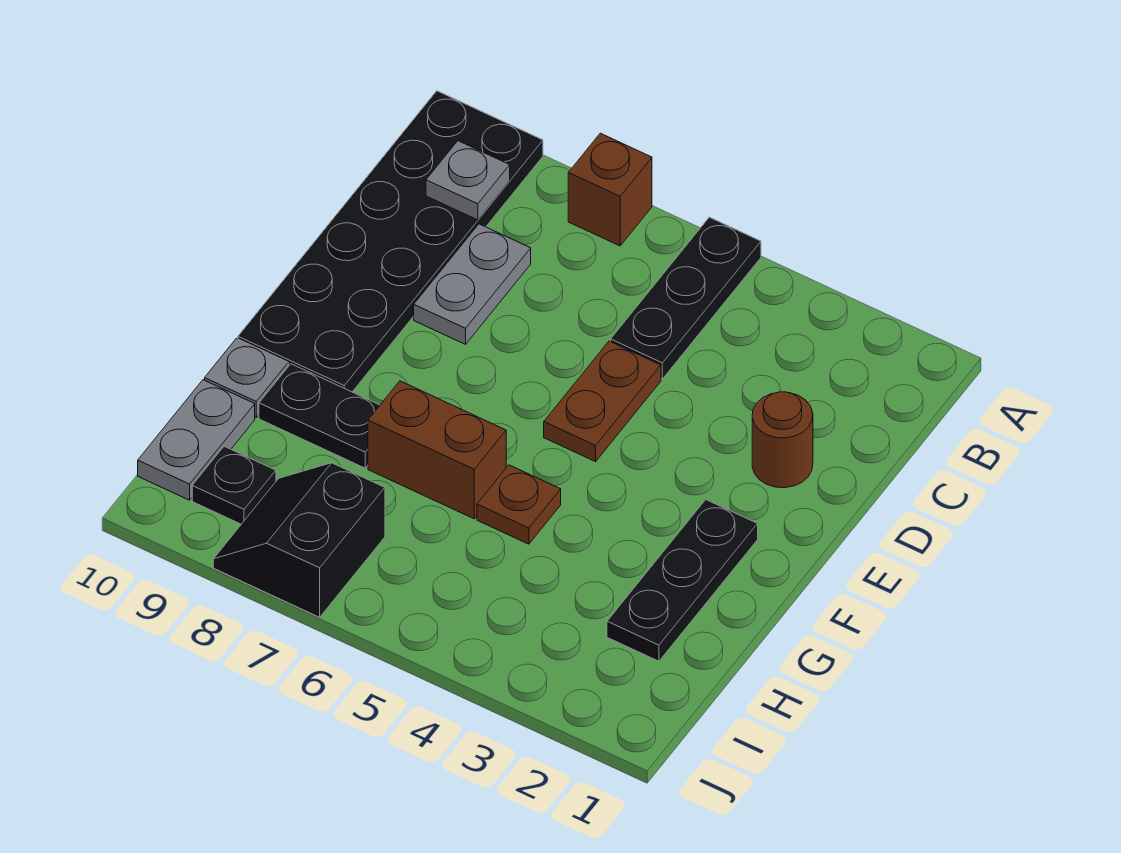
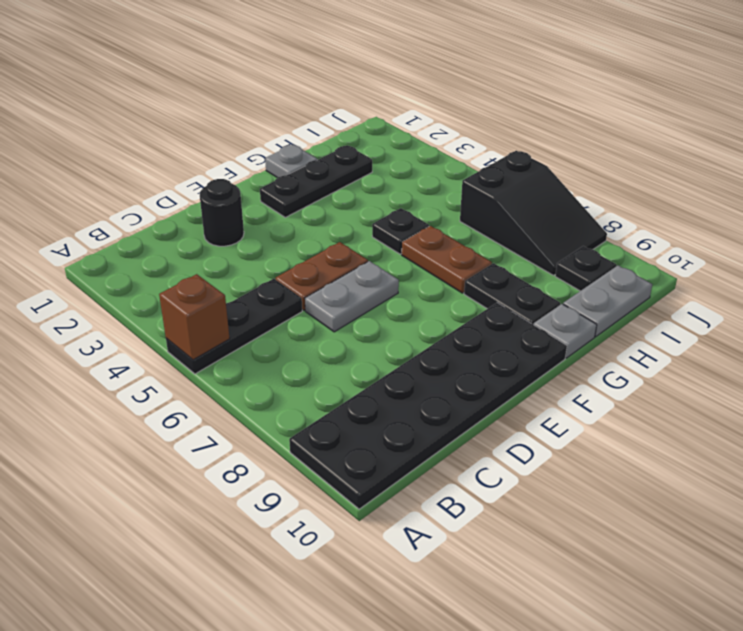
brown 1x1 brick [568,133,652,246] -> brown 1x1 brick moved to [159,274,230,360]
grey 1x1 plate [426,141,510,220] -> grey 1x1 plate moved to [265,144,318,178]
grey 1x2 plate [414,224,531,344] -> grey 1x2 plate moved to [305,261,399,332]
brown 1x1 round brick [752,392,813,488] -> black 1x1 round brick [200,179,244,246]
brown 1x1 plate [477,465,561,544] -> black 1x1 plate [372,208,429,254]
brown 1x2 brick [368,381,506,519] -> brown 1x2 plate [402,226,492,293]
black 2x2 slope [213,463,385,617] -> black 2x3 slope [460,151,607,275]

